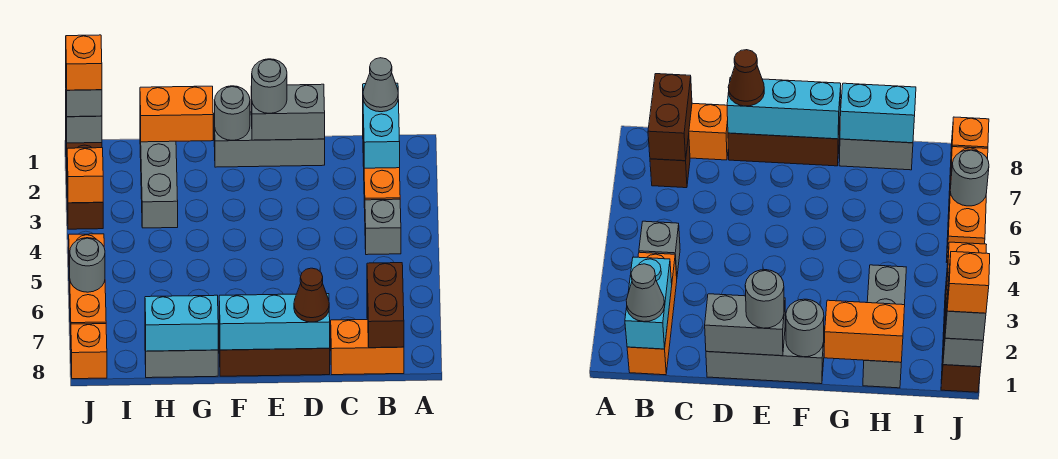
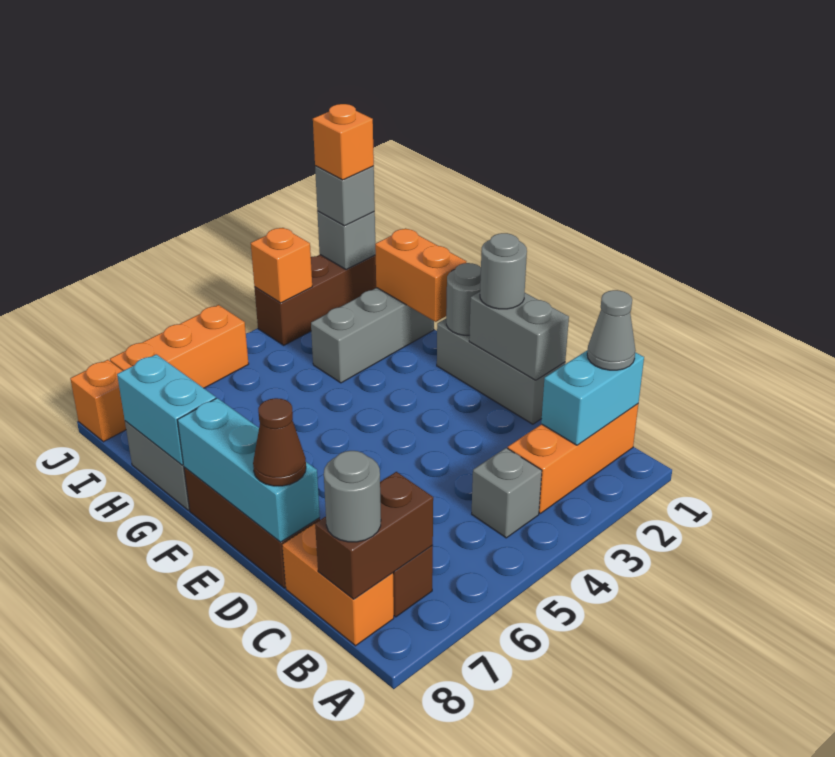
grey 1x1 round brick [70,238,105,292] -> grey 1x1 round brick moved to [324,451,381,542]

